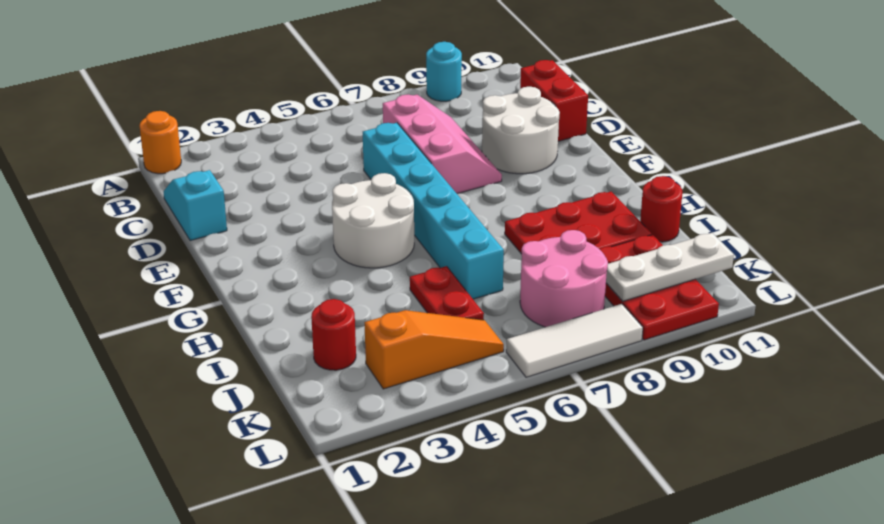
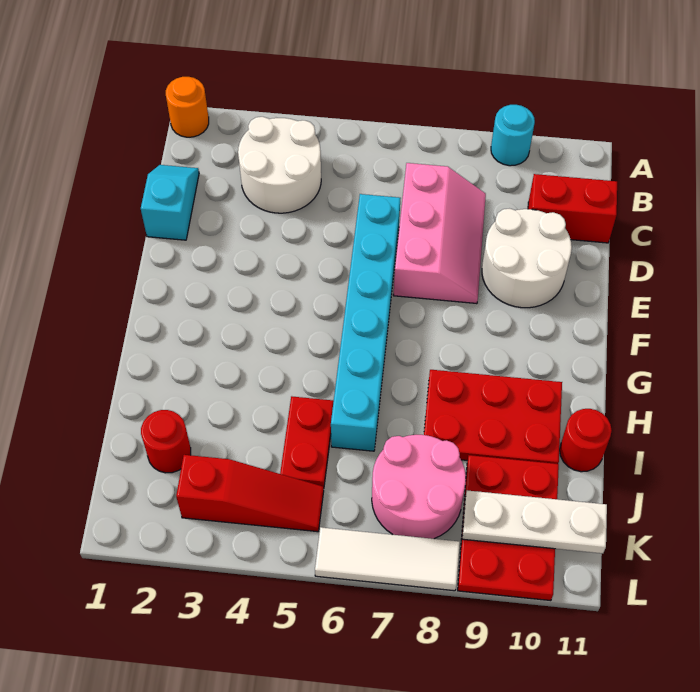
red 1x2 brick [520,60,588,141] -> red 1x2 brick turned to [528,174,617,243]
white 2x2 round brick [332,173,414,268] -> white 2x2 round brick moved to [238,117,321,213]
orange 1x3 slope [364,310,504,389] -> red 1x3 slope [176,455,324,532]

